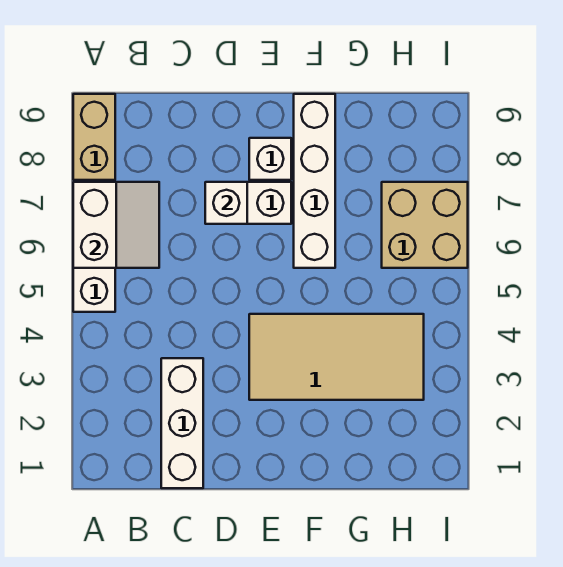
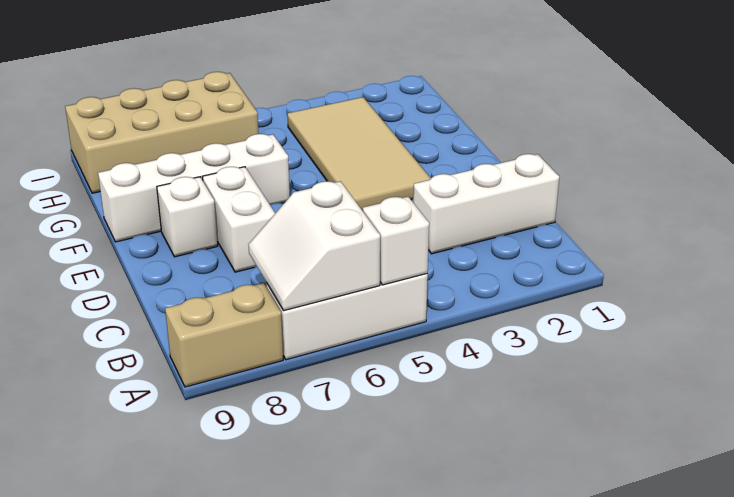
white 2x2 slope [73,182,159,268] -> white 2x2 slope turned to [248,181,380,311]
white 1x1 brick [205,182,247,224] -> white 1x1 brick moved to [363,197,429,285]
tan 2x2 brick [382,182,468,268] -> tan 2x4 brick [65,72,259,193]

